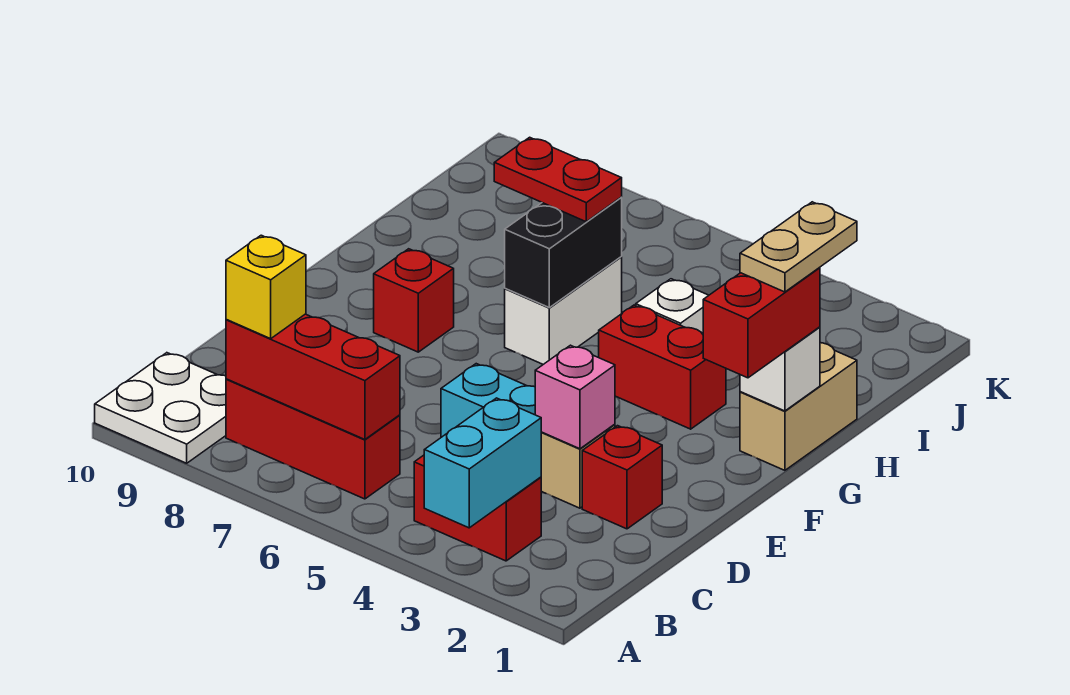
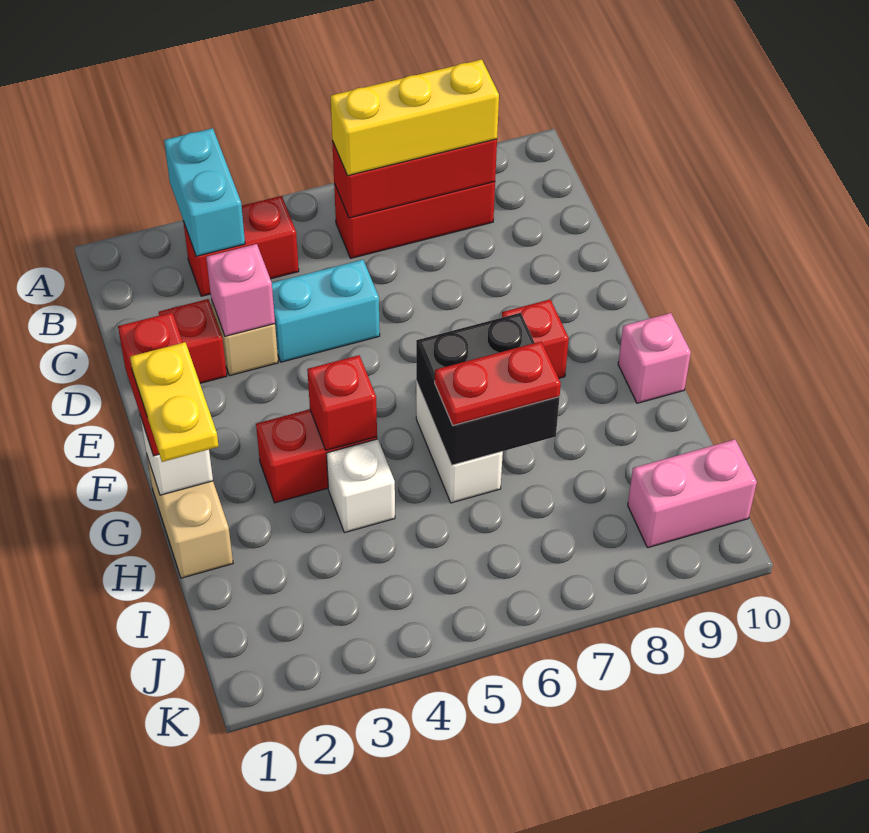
white 2x2 plate [95,353,226,463] -> none
yellow 1x1 brick [226,235,306,339] -> yellow 1x3 brick [330,59,499,176]
tan 1x2 plate [740,202,857,292] -> yellow 1x2 plate [130,342,219,462]
none -> red 1x1 brick [307,355,377,450]
black 1x2 brick [505,198,622,308] -> black 2x2 brick [416,313,560,465]
none -> pink 1x1 brick [618,313,691,403]
none -> pink 1x2 brick [628,439,757,548]

